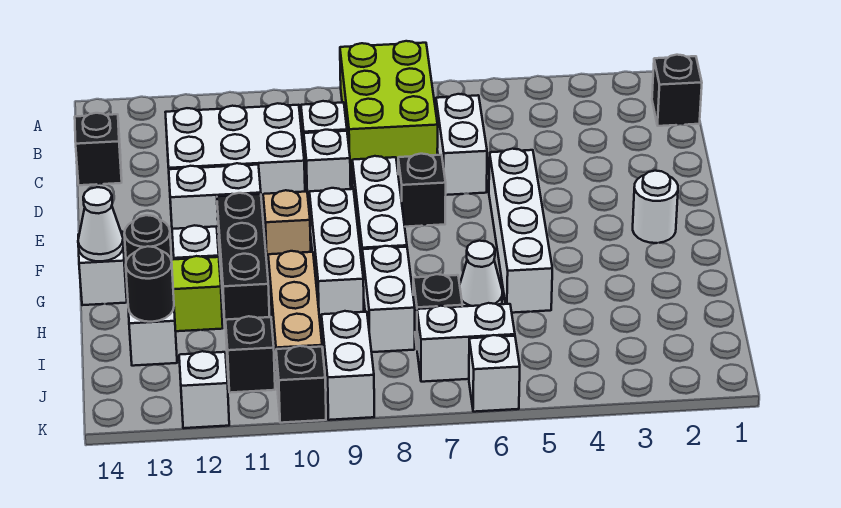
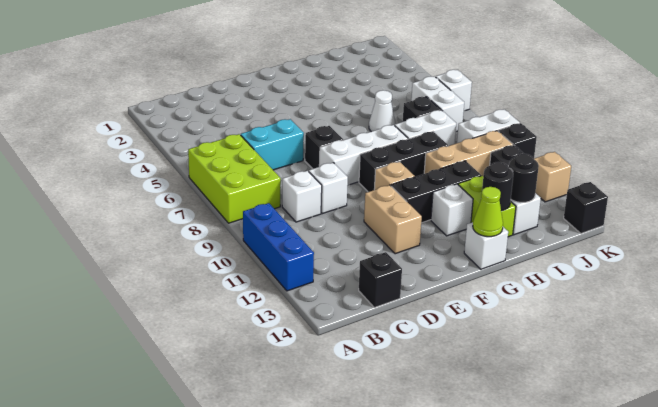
lime 2x3 brick [340,41,438,171] -> lime 2x3 brick turned to [188,134,281,223]
none -> blue 1x3 brick [243,203,314,291]
black 1x1 brick [652,55,702,126] -> black 1x1 brick moved to [564,182,608,233]
white 1x2 brick [436,94,487,195] -> cyan 1x2 brick [241,119,304,170]
white 2x3 brick [165,103,305,205] -> none
white 1x4 brick [489,149,552,313] -> none
white 1x2 brick [169,163,261,239] -> tan 1x2 brick [364,185,422,254]
white 1x1 round brick [633,171,678,243] -> none
white 1x3 brick [310,188,364,323] -> black 1x3 brick [359,132,448,192]
white 1x1 cone [78,187,123,261] -> lime 1x1 cone [473,187,503,237]
white 1x1 brick [179,351,229,428] -> tan 1x1 brick [534,152,571,202]

